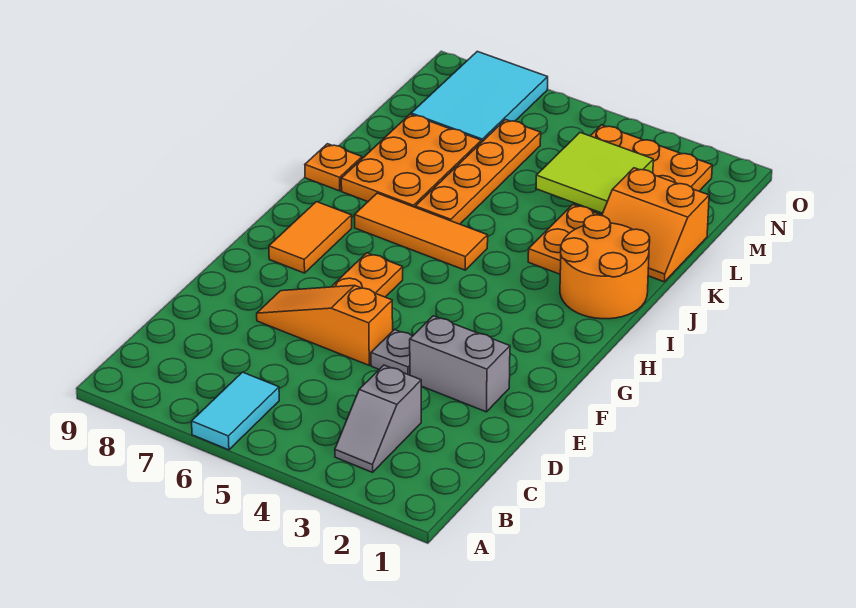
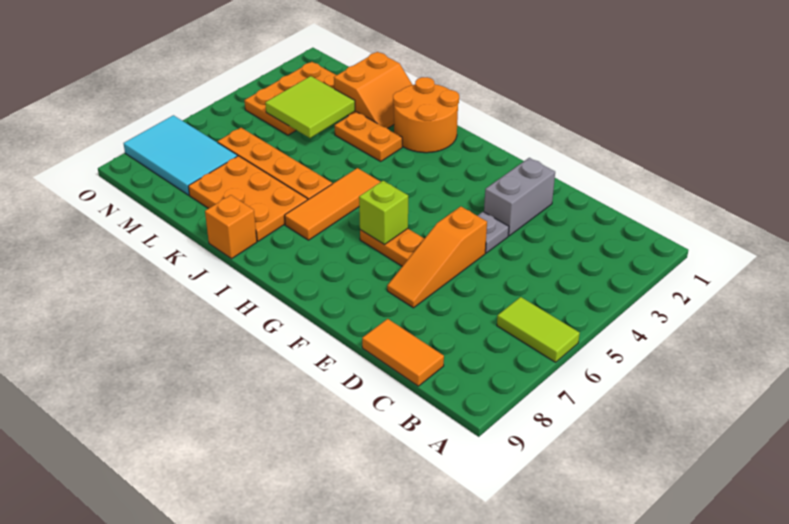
cyan 1x2 tile [192,372,279,450] -> lime 1x2 tile [497,297,580,362]
grey 1x2 slope [335,365,421,472] -> none
none -> lime 1x1 brick [359,181,408,245]
orange 1x2 tile [269,202,352,273] -> orange 1x2 tile moved to [362,319,444,386]
orange 1x1 plate [305,144,362,191] -> orange 1x1 brick [205,195,257,259]

